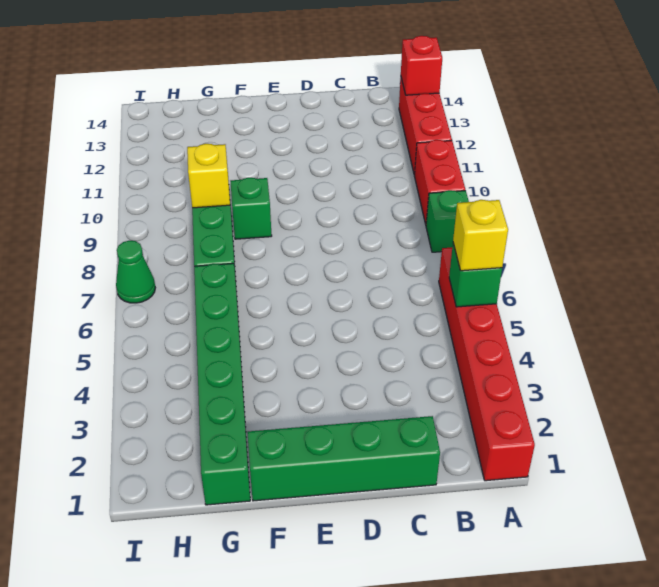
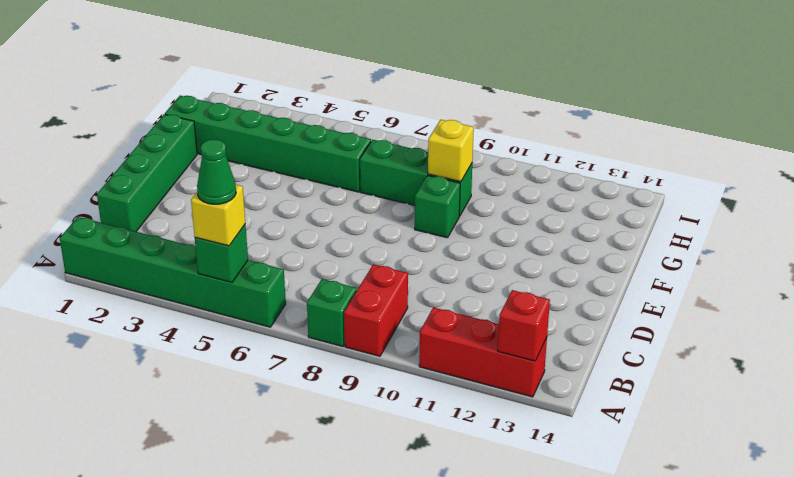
red 1x6 brick [439,247,535,481] -> green 1x6 brick [60,217,286,327]
red 1x2 brick [415,140,465,224] -> red 1x2 brick turned to [344,264,408,356]
green 1x1 cone [116,241,155,303] -> green 1x1 cone moved to [197,139,236,204]

